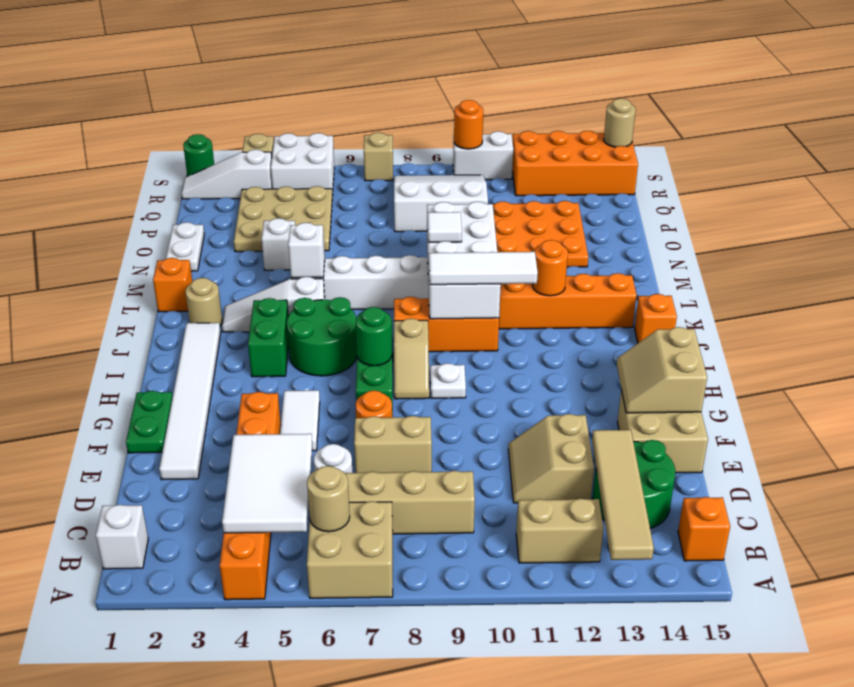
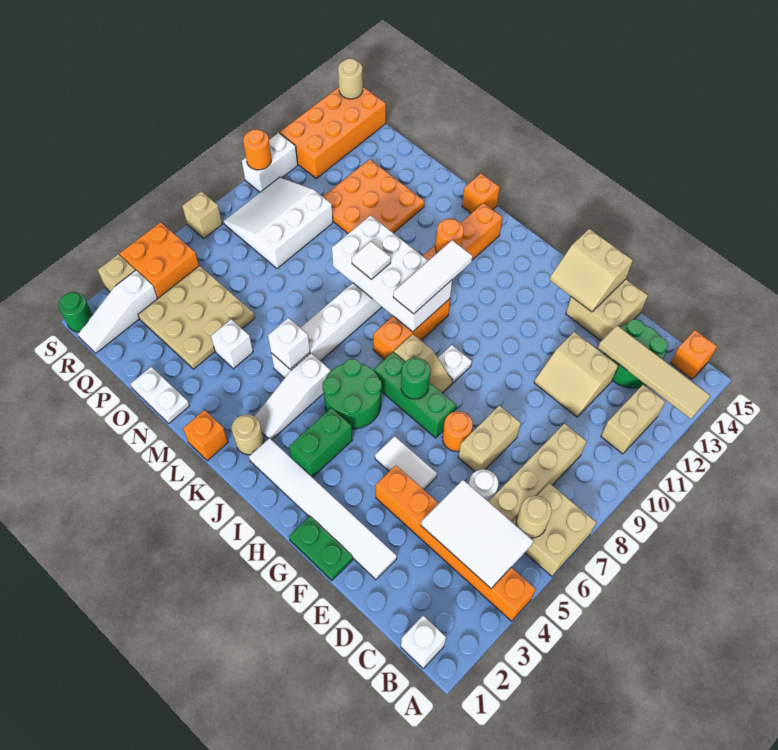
green 1x2 brick [248,298,288,377] -> green 1x2 brick turned to [289,408,352,477]
orange 1x1 brick [635,294,677,343] -> orange 1x1 brick moved to [462,173,500,213]
white 2x2 brick [271,133,334,196] -> orange 2x2 brick [119,222,199,298]

